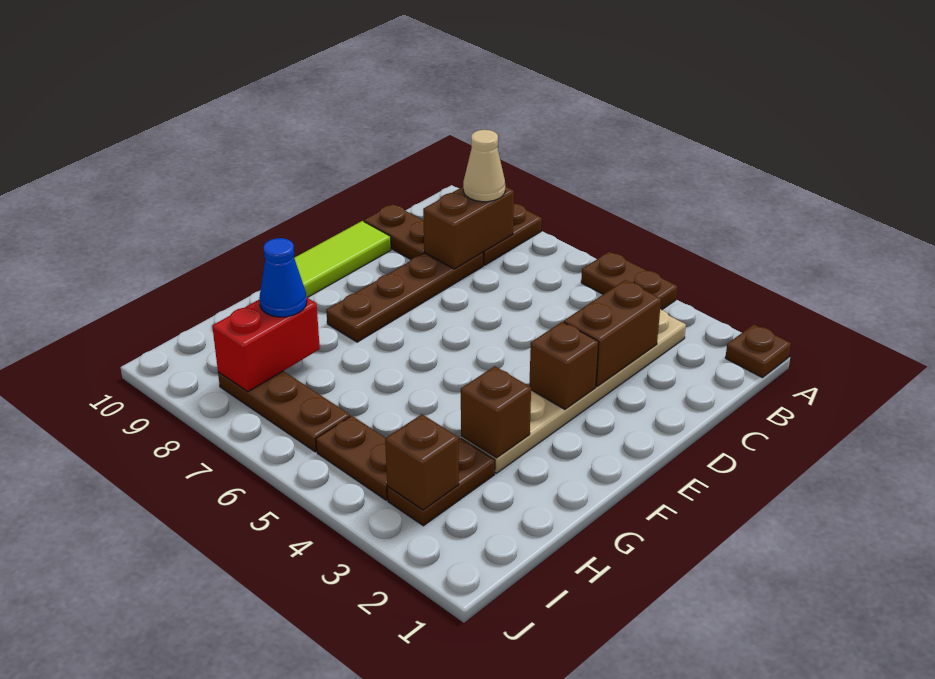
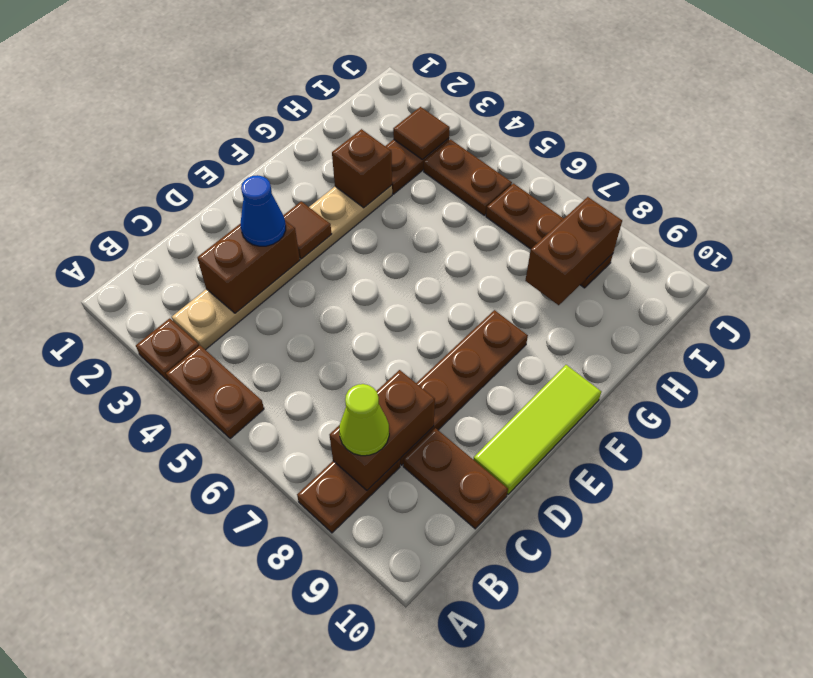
brown 1x1 plate [725,324,791,378] -> brown 1x1 plate moved to [136,318,199,381]
tan 1x1 cone [463,130,505,202] -> lime 1x1 cone [339,384,389,456]
brown 1x1 brick [529,322,599,409] -> brown 1x1 tile [283,201,331,259]
red 1x2 brick [212,298,320,392] -> brown 1x2 brick [525,197,622,305]
blue 1x1 cone [259,238,307,317] -> blue 1x1 cone moved to [240,175,286,246]
brown 1x1 brick [385,414,459,510] -> brown 1x1 tile [393,107,450,160]

